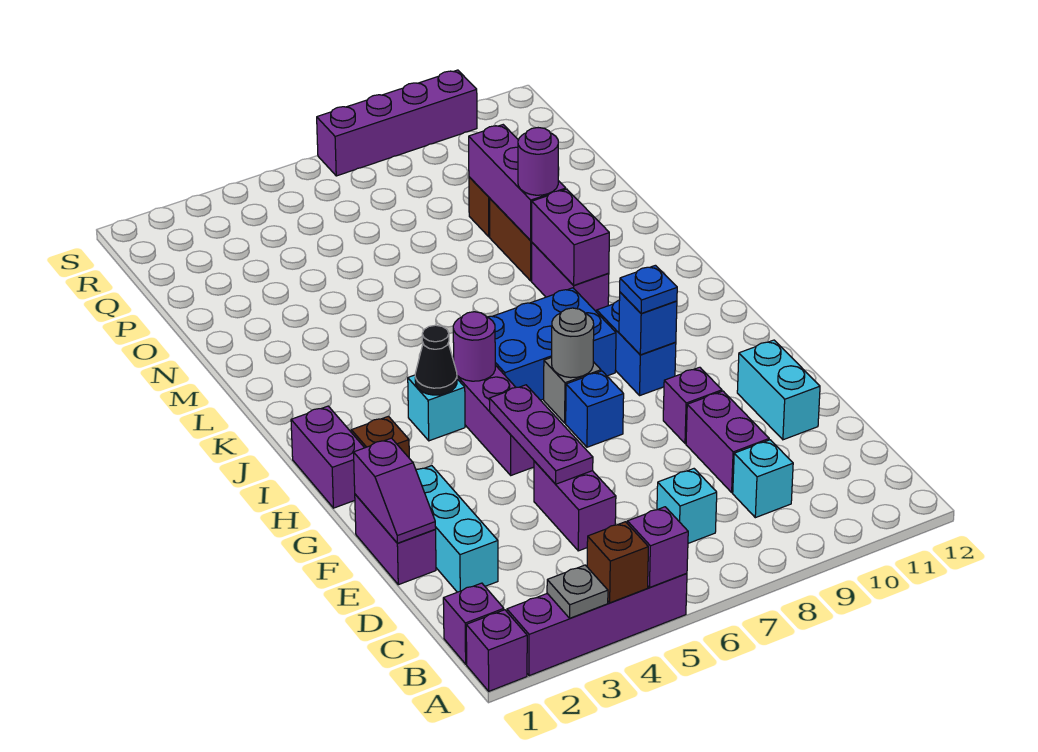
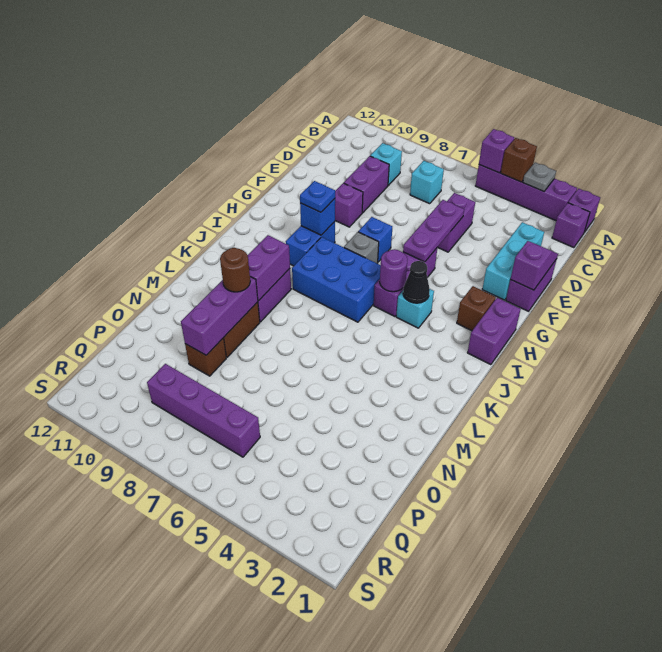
cyan 1x2 brick [737,340,820,440] -> none
grey 1x1 round brick [552,308,594,378] -> none
purple 1x1 round brick [518,128,558,195] -> brown 1x1 round brick [220,248,250,292]
purple 1x4 brick [317,70,477,176] -> purple 1x4 brick moved to [147,364,260,457]

